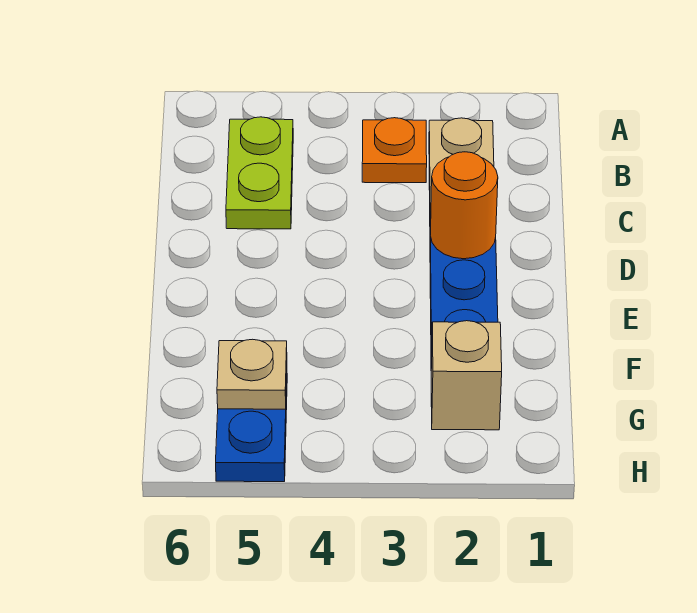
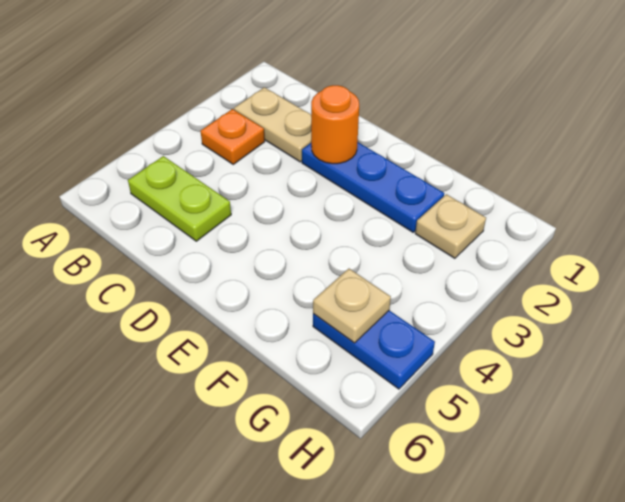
tan 1x1 brick [431,321,502,430] -> tan 1x1 plate [415,194,486,258]

